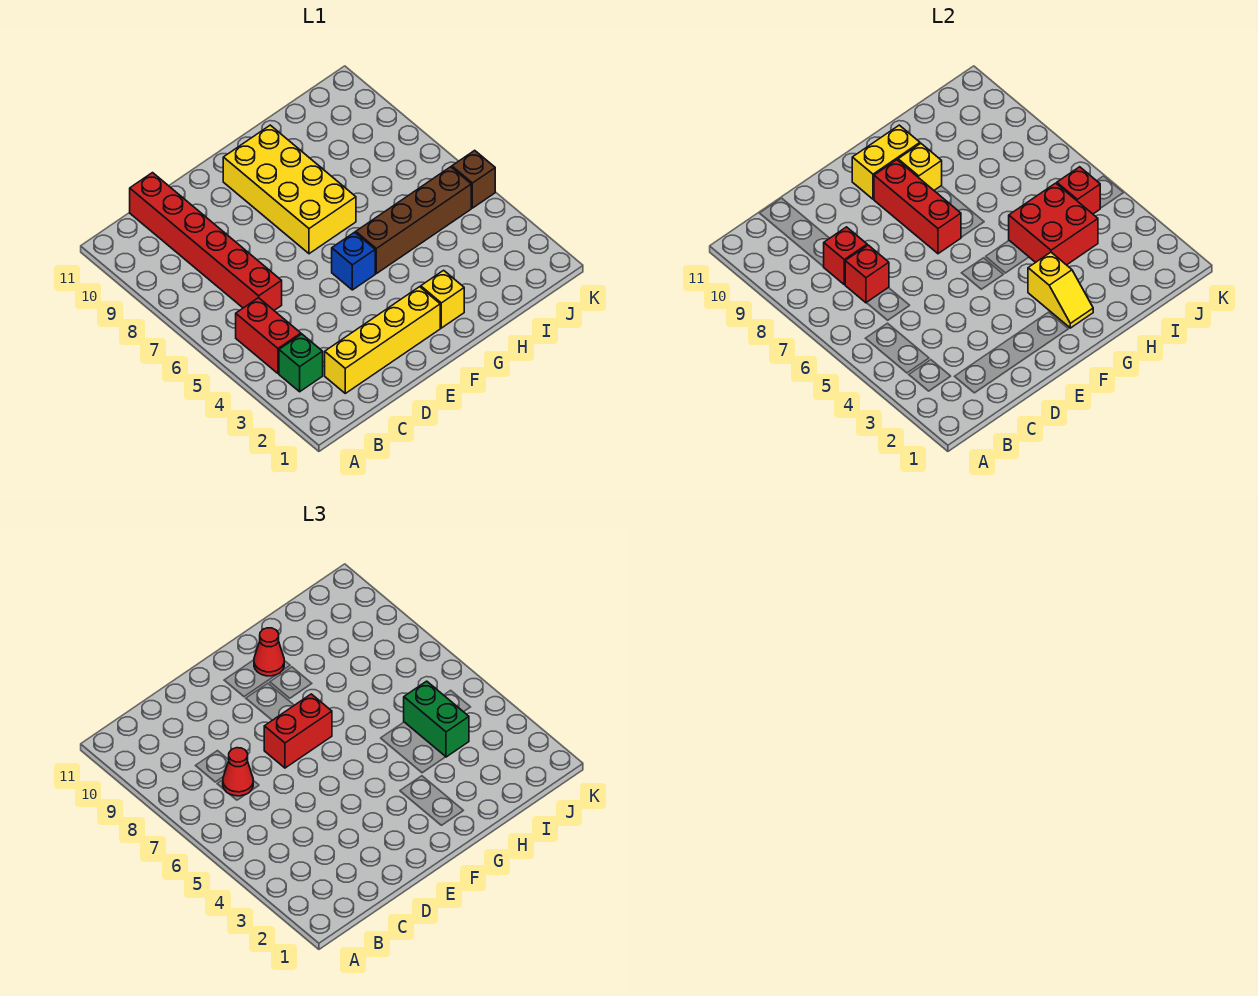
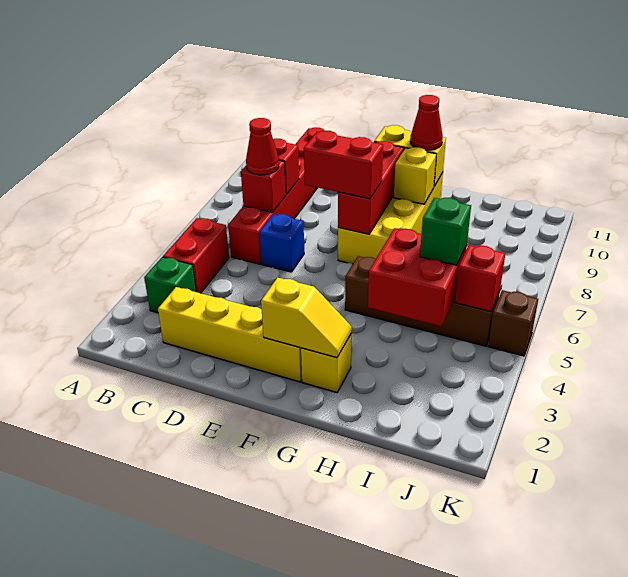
blue 1x1 brick [332,232,375,290] -> blue 1x1 brick moved to [260,214,304,272]
yellow 1x2 slope [1028,252,1093,328] -> yellow 1x2 slope turned to [261,277,352,358]
green 1x2 brick [404,681,469,757] -> green 1x1 brick [420,198,471,265]

